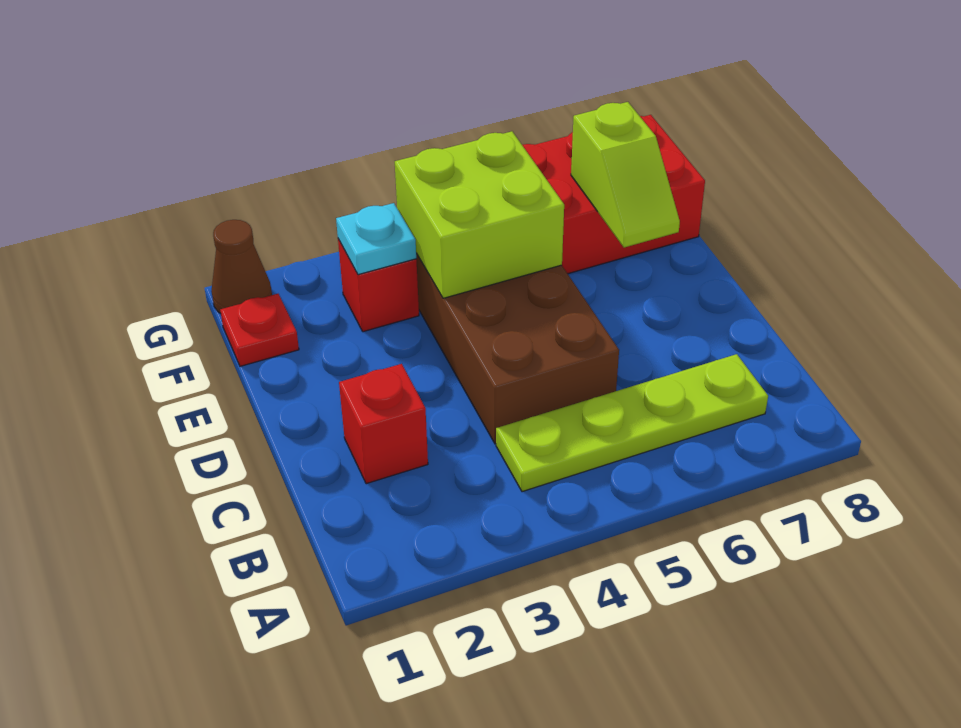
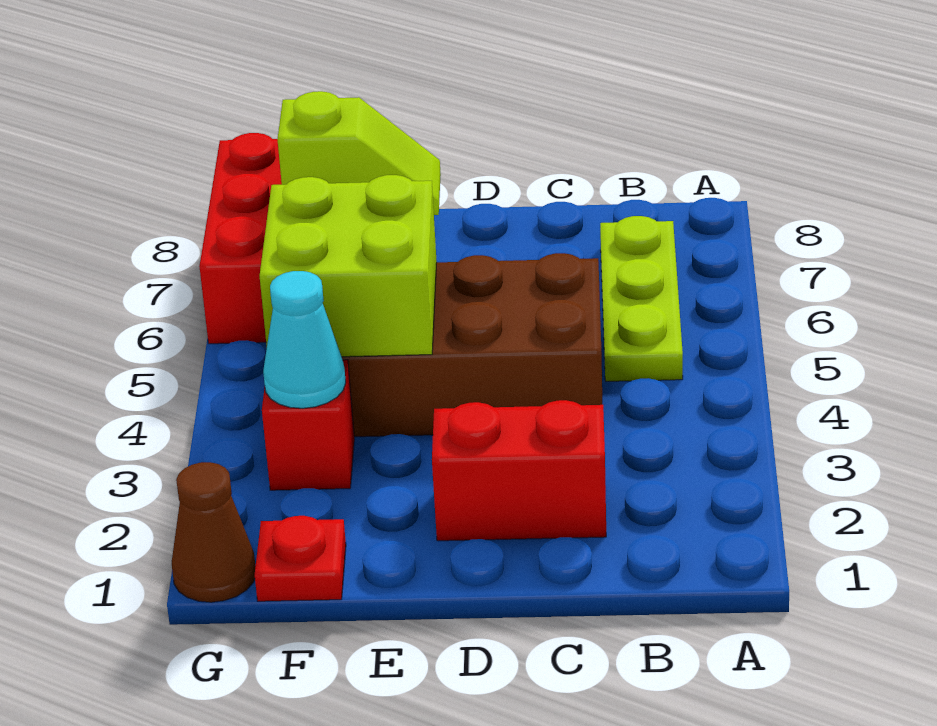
lime 1x4 plate [496,354,768,492] -> lime 1x3 plate [600,216,683,381]
red 1x1 brick [339,364,428,484] -> red 1x2 brick [432,400,606,541]
cyan 1x1 plate [336,203,416,275] -> cyan 1x1 cone [263,271,346,408]

